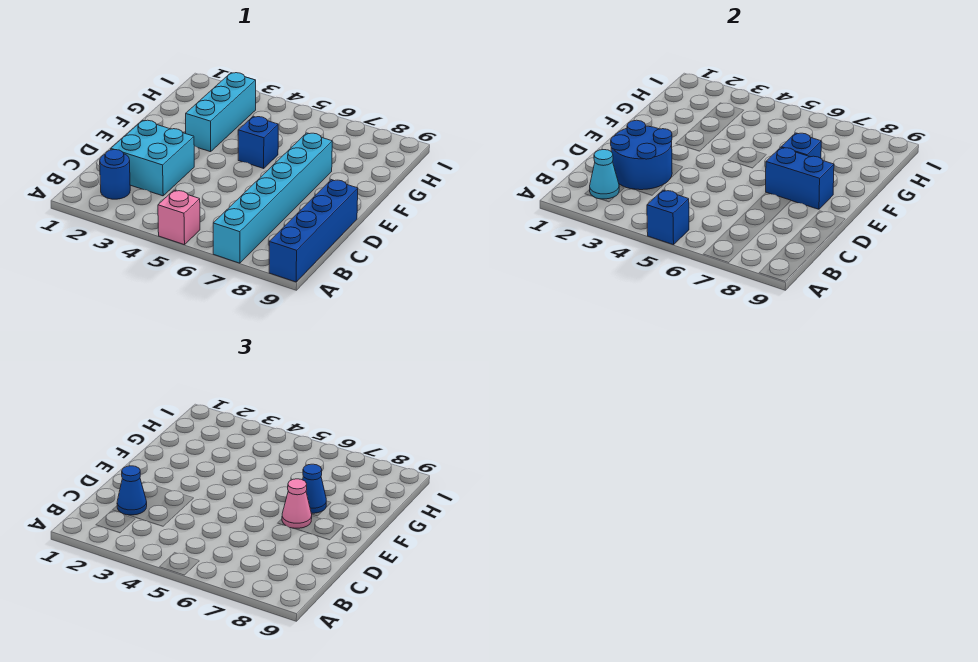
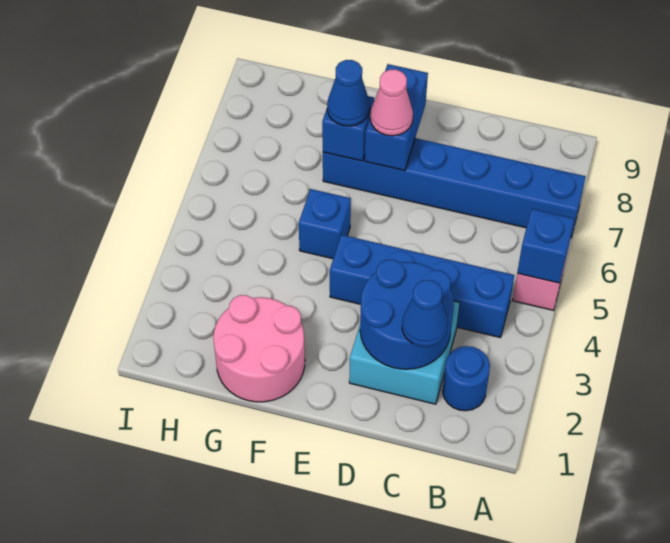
cyan 1x6 brick [213,133,332,263] -> blue 1x6 brick [323,138,586,238]
blue 1x4 brick [269,180,358,282] -> blue 1x4 brick moved to [330,235,514,338]
cyan 1x1 cone [590,150,619,199] -> none
none -> pink 2x2 round brick [213,295,305,402]
cyan 1x3 brick [186,73,256,152] -> none

